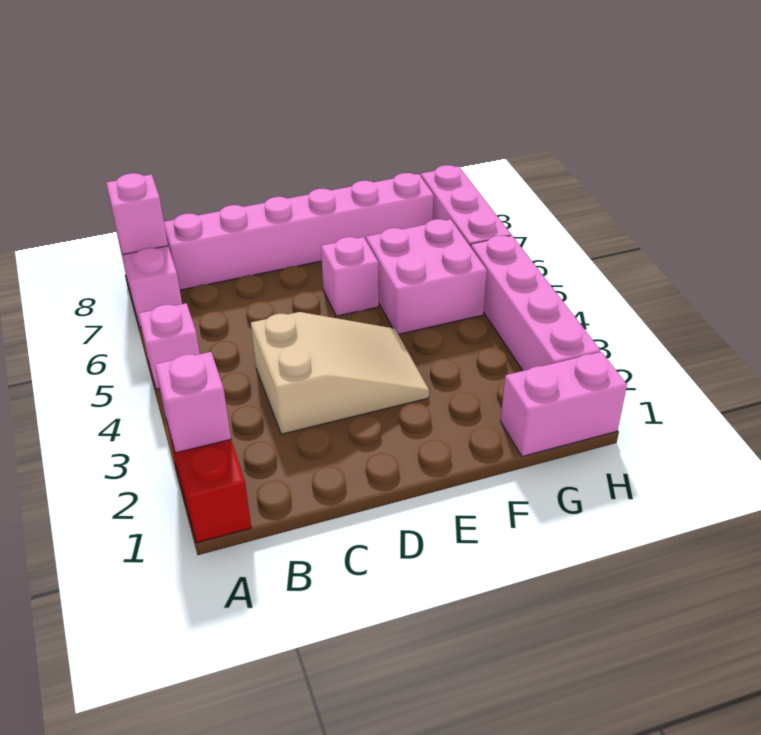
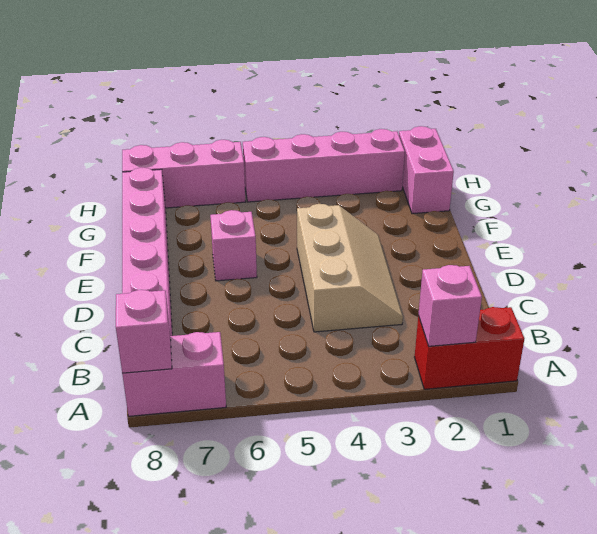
pink 1x1 brick [138,303,200,389] -> none
tan 2x3 slope [251,312,429,434] -> tan 2x3 slope turned to [297,204,403,332]
pink 2x2 brick [366,219,487,334] -> none

